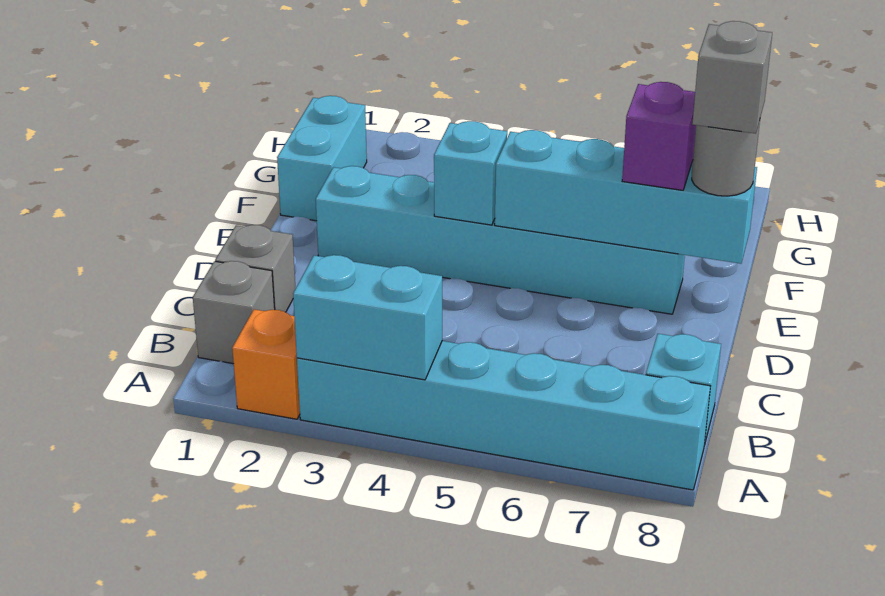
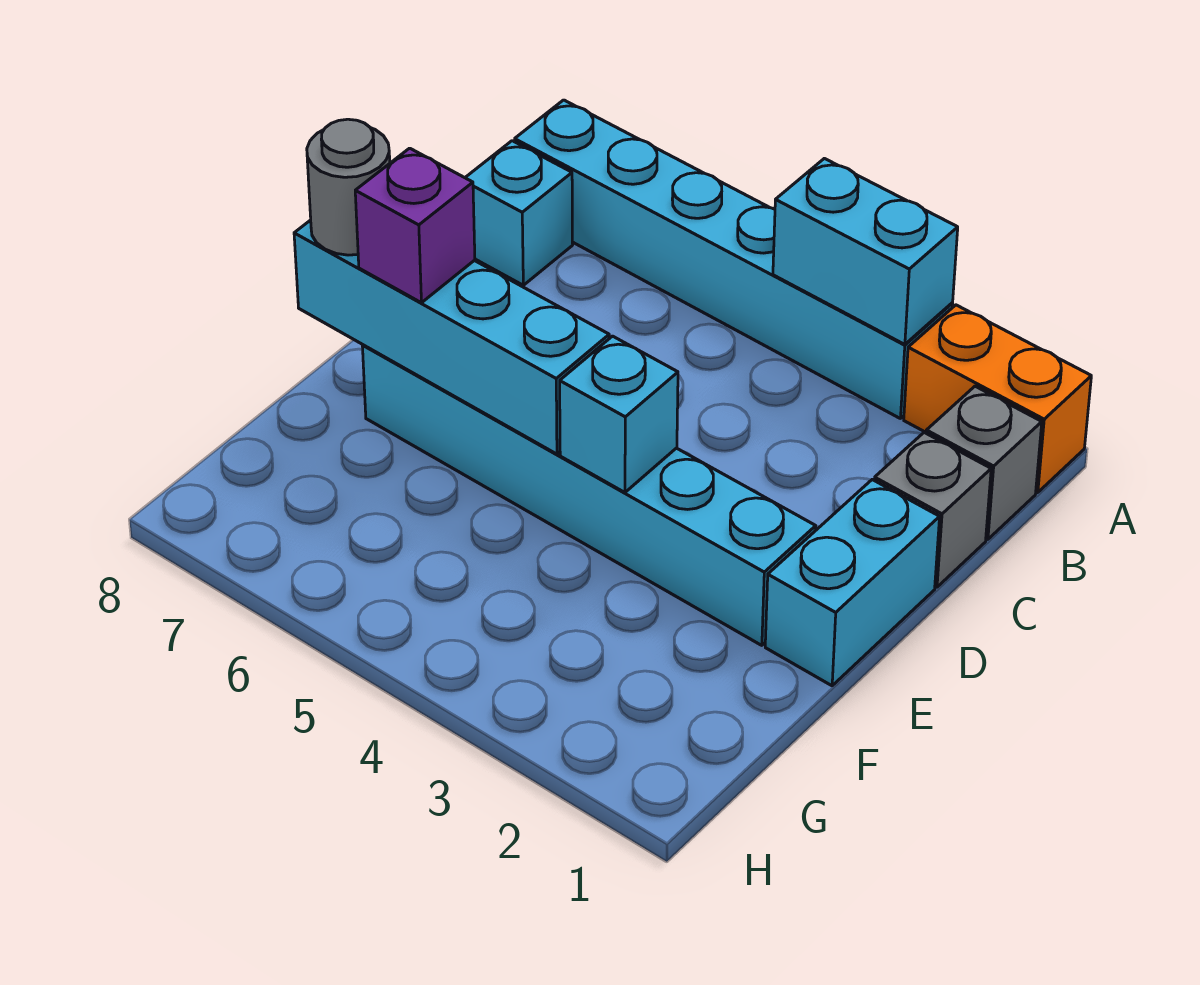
orange 1x1 brick [232,309,300,419] -> orange 1x2 brick [904,305,1091,493]
grey 1x1 brick [692,21,772,134] -> none
cyan 1x2 brick [277,96,367,221] -> cyan 1x2 brick moved to [765,480,940,686]

